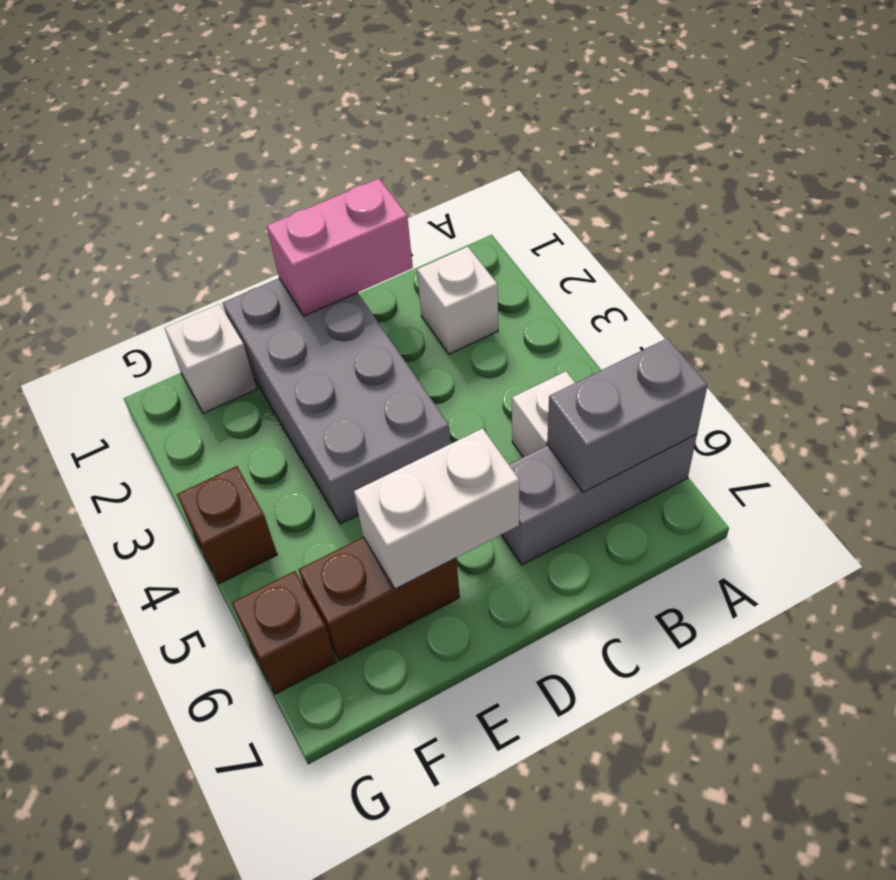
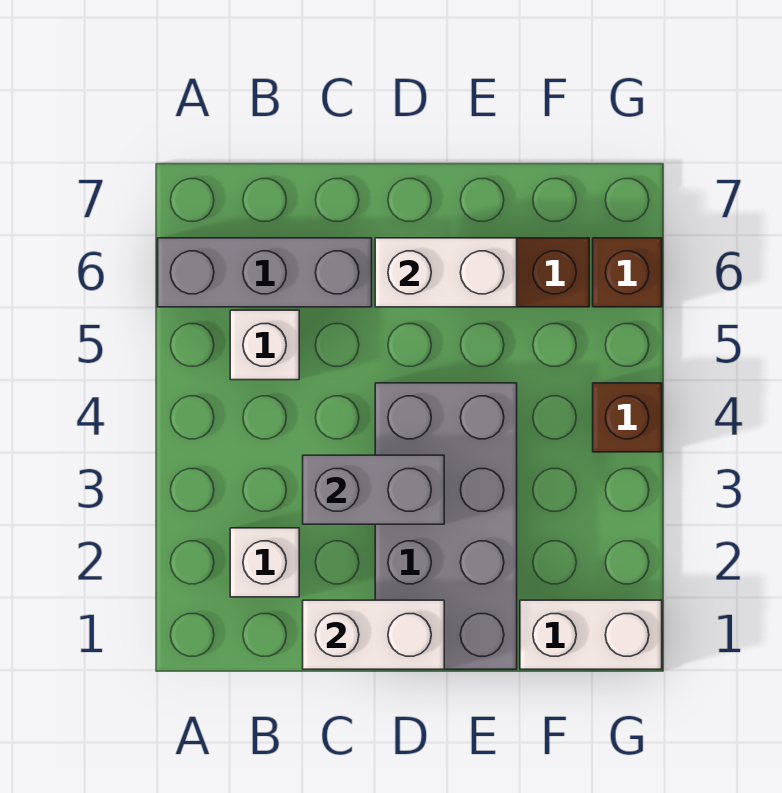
grey 1x2 brick [547,338,708,492] -> grey 1x2 brick moved to [303,455,444,524]
pink 1x2 brick [267,178,413,316] -> white 1x2 brick [303,600,444,669]
white 1x1 brick [165,304,257,413] -> white 1x2 brick [520,600,662,669]

